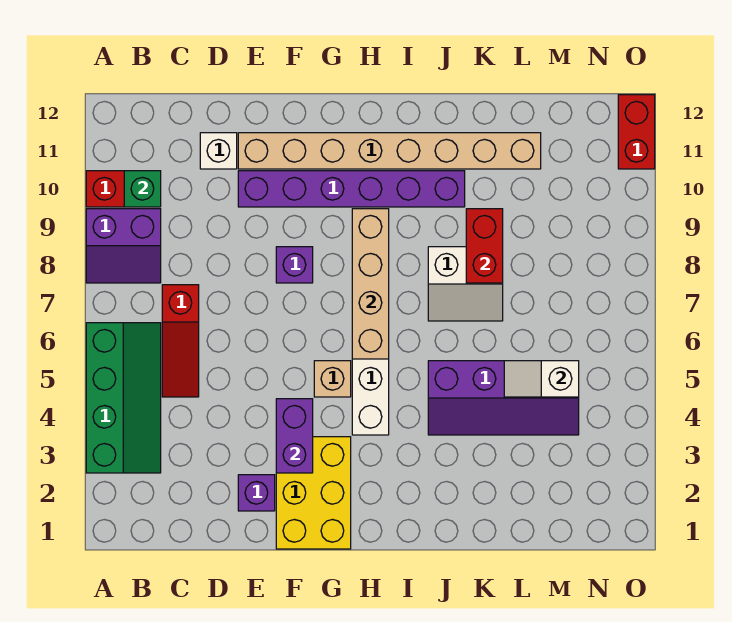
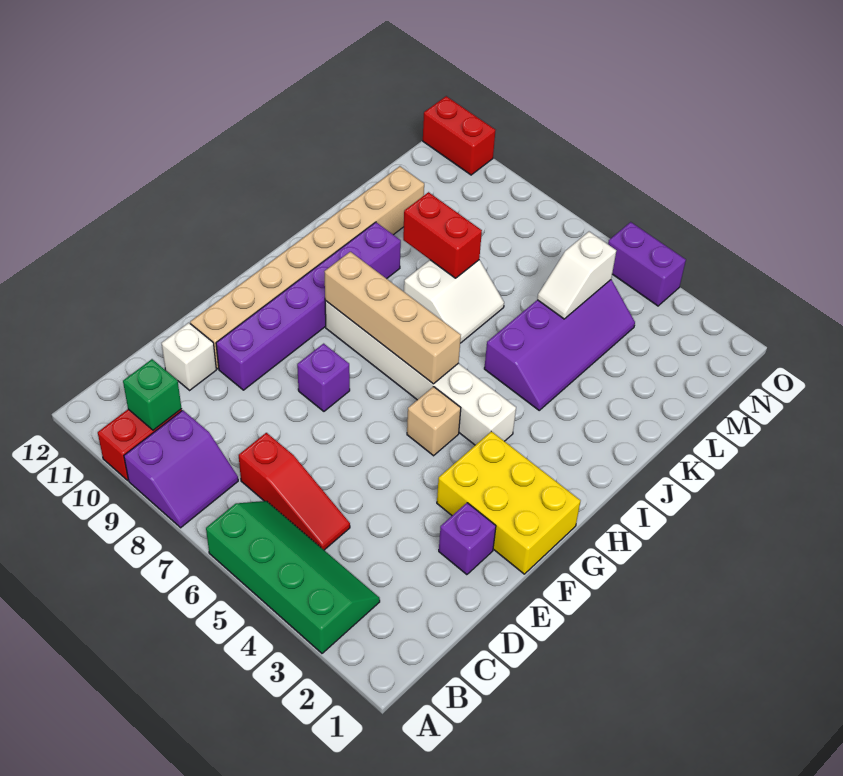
purple 1x2 brick [276,399,313,473] -> purple 1x2 brick moved to [608,222,686,306]

